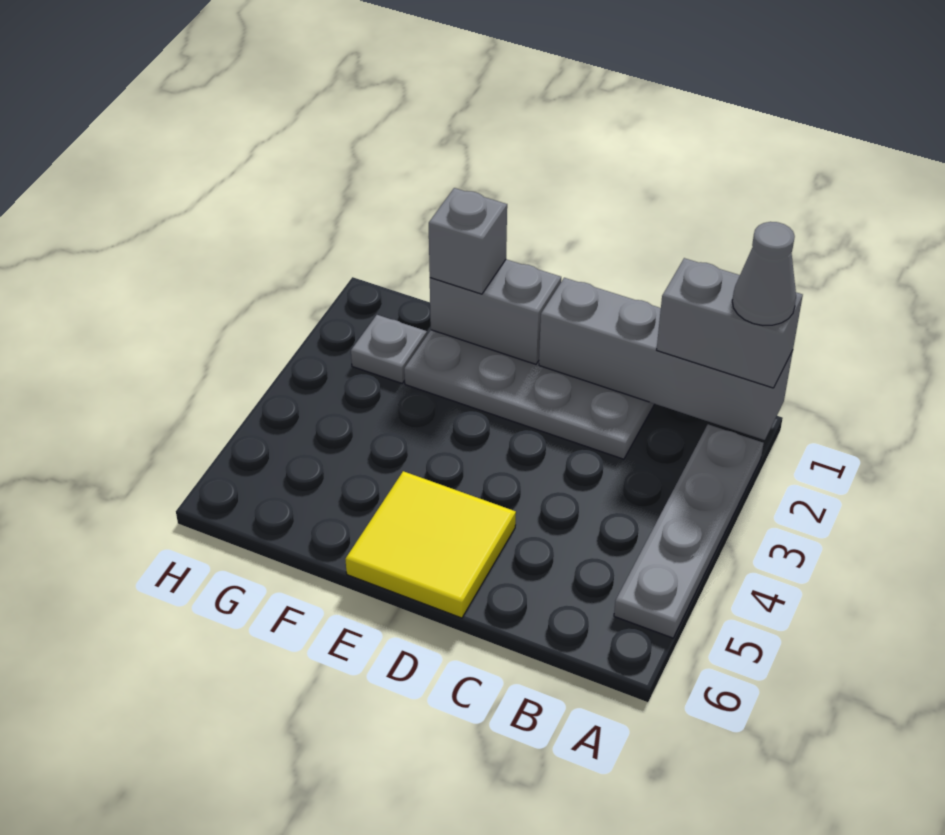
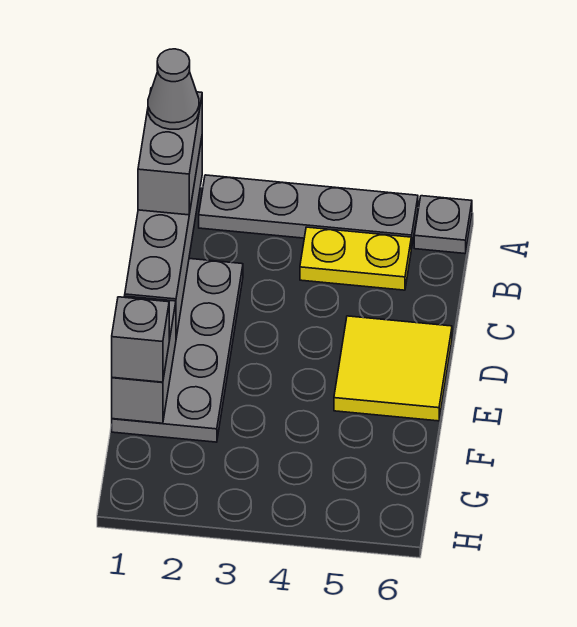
none -> yellow 1x2 plate [300,227,411,290]
grey 1x1 plate [351,315,427,383] -> grey 1x1 plate moved to [414,196,472,254]

